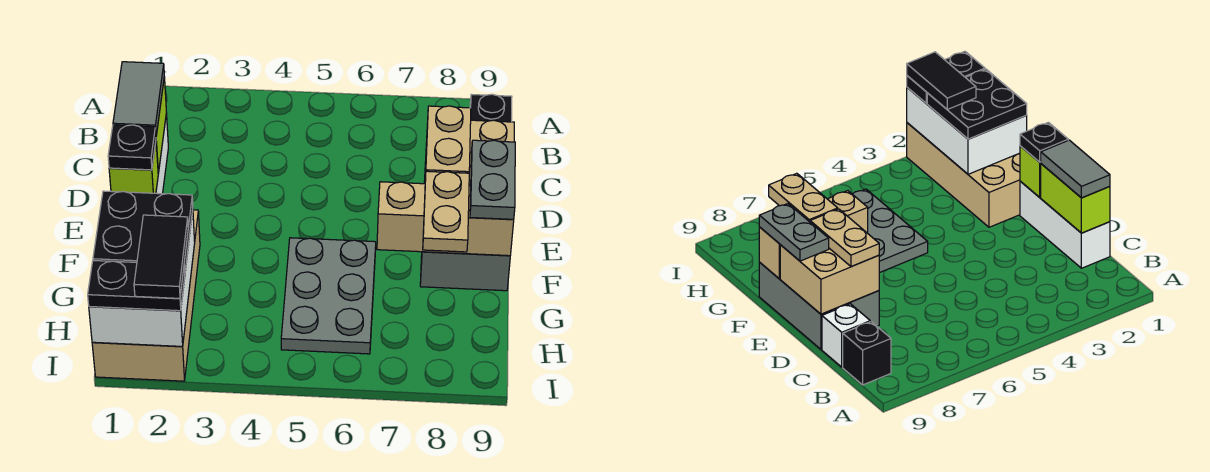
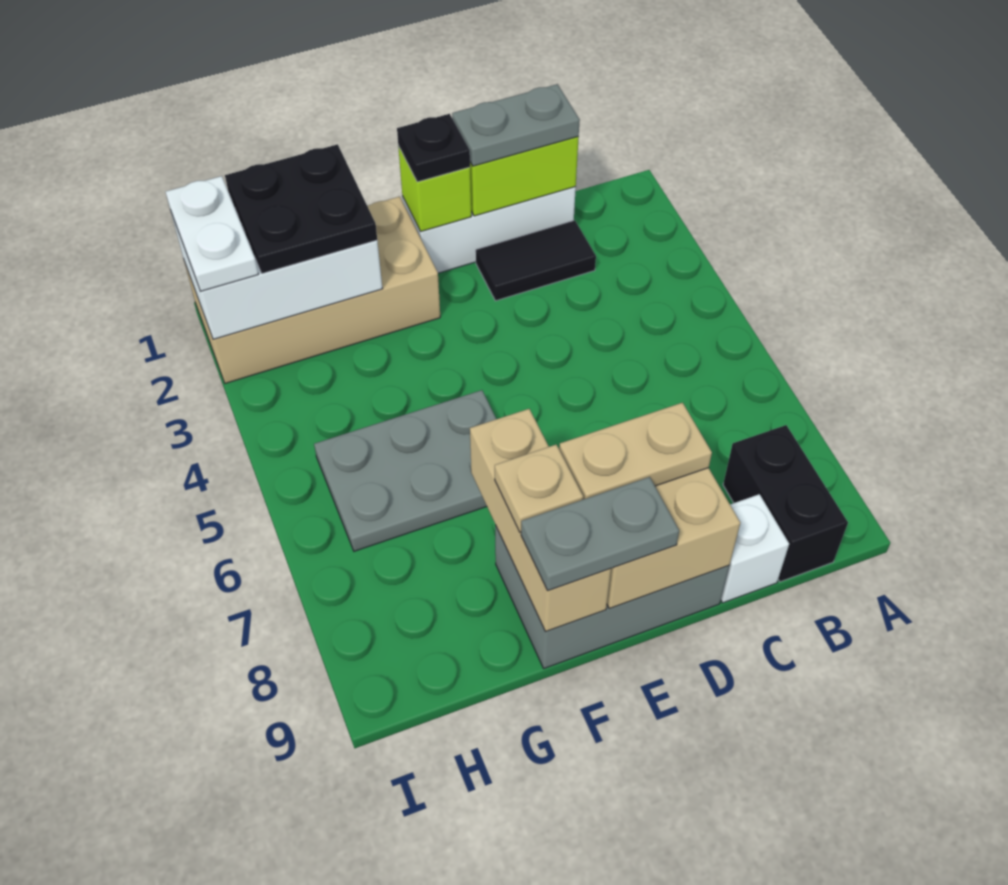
black 1x1 brick [470,94,512,122] -> black 1x2 brick [723,425,848,582]
grey 1x2 tile [113,62,164,135] -> grey 1x2 plate [452,84,580,166]
tan 1x2 plate [423,171,469,252] -> tan 1x1 plate [495,445,583,532]
black 1x2 tile [134,215,188,298] -> black 1x2 tile moved to [476,220,596,301]
black 1x2 plate [88,261,185,311] -> white 1x2 plate [166,176,258,291]

